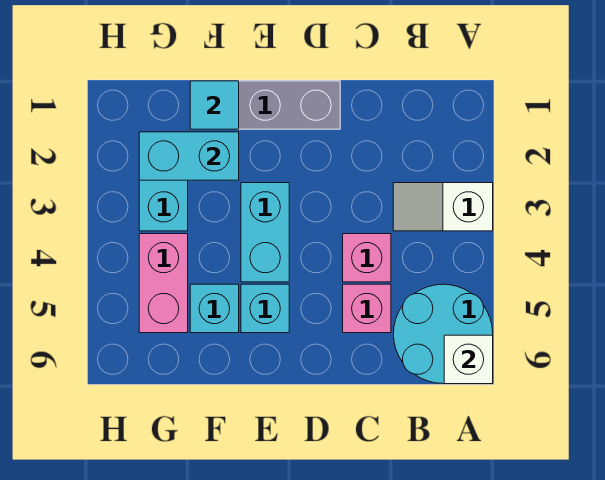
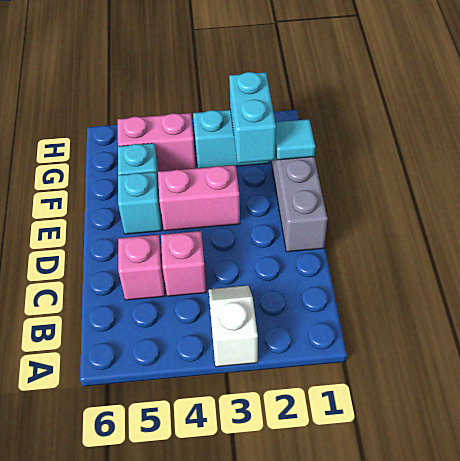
cyan 2x2 round brick [394,284,493,384] -> none
white 1x1 brick [444,335,493,384] -> none
cyan 1x2 brick [241,183,289,282] -> pink 1x2 brick [158,165,240,231]

